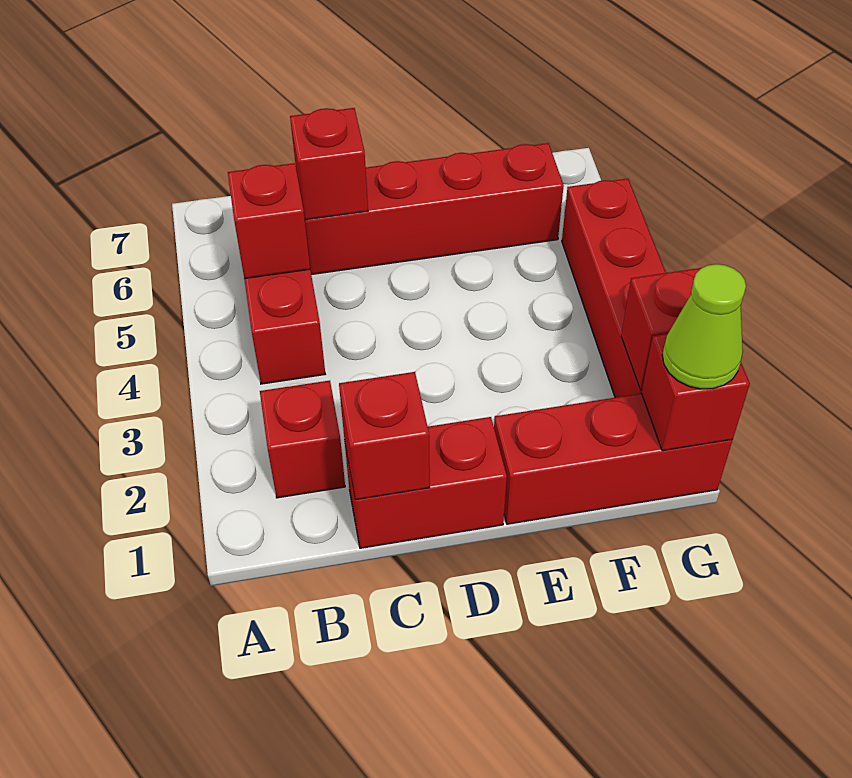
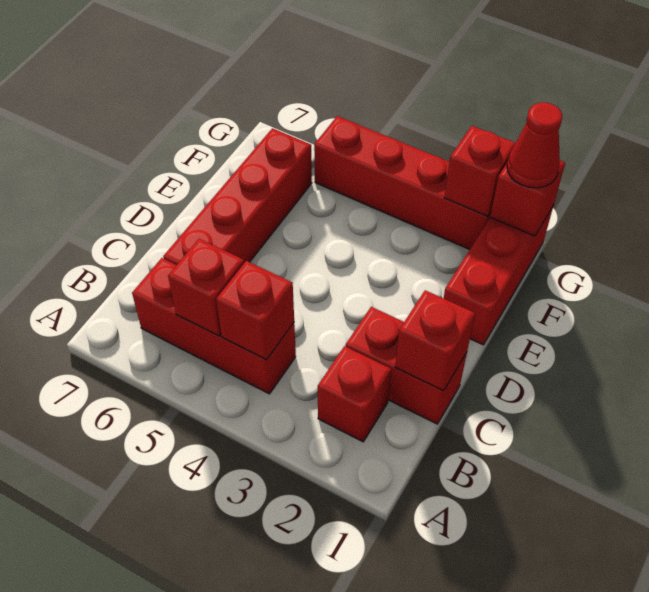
red 1x2 brick [345,417,507,548] -> red 1x2 brick turned to [346,307,467,424]
red 1x1 brick [290,108,368,220] -> red 1x1 brick moved to [216,261,294,360]
lime 1x1 cone [662,264,746,389] -> red 1x1 cone [507,103,562,188]

